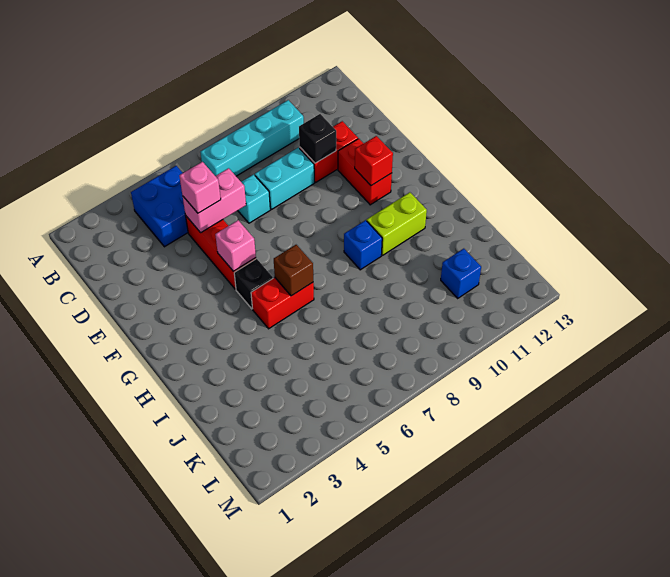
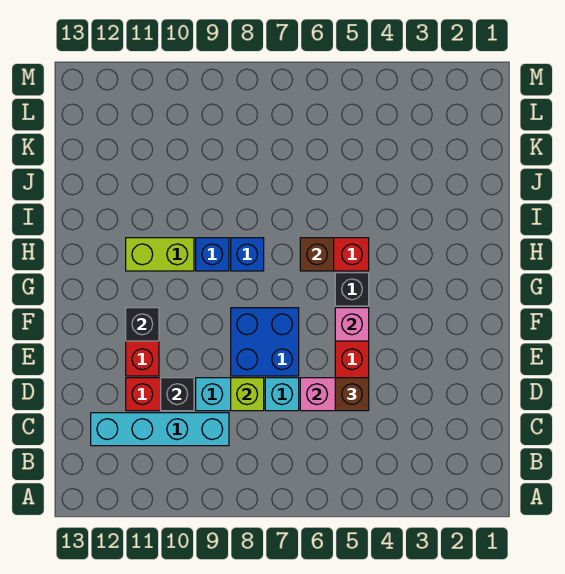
blue 2x2 brick [131,166,188,247] -> blue 2x2 brick moved to [231,308,299,376]
cyan 1x4 brick [200,100,304,176] -> cyan 1x4 brick moved to [91,413,229,446]
pink 1x1 brick [179,162,221,213] -> brown 1x1 brick [335,378,369,411]
none -> lime 1x1 brick [231,378,264,411]
red 1x1 brick [355,136,393,186] -> black 1x1 brick [126,308,159,341]
blue 1x1 brick [441,249,481,298] -> blue 1x1 brick moved to [231,238,264,271]

